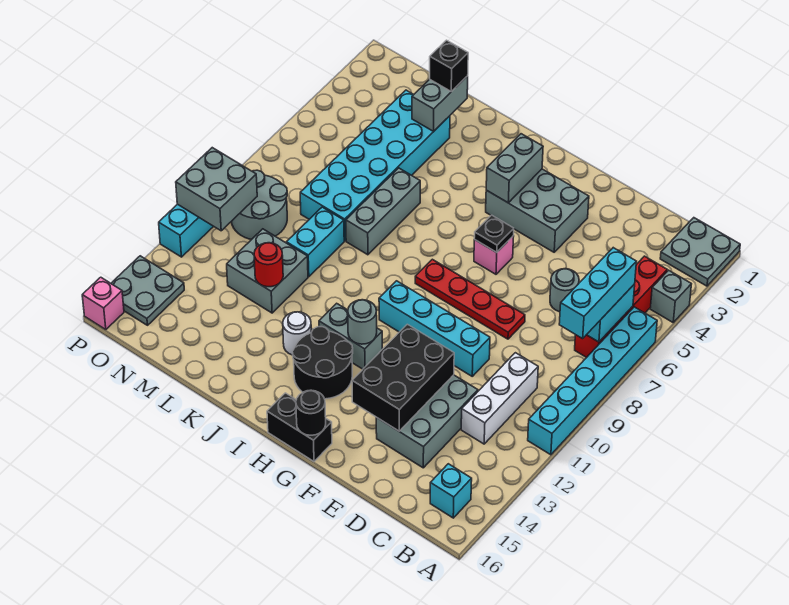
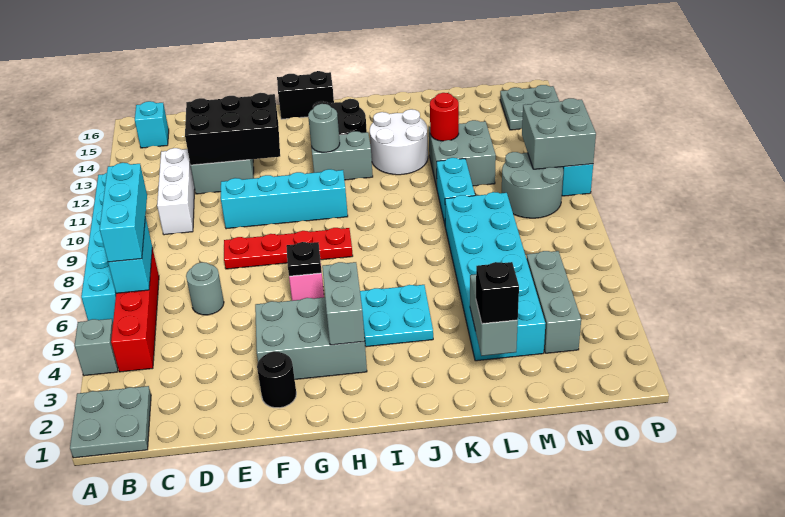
black 2x3 brick [352,324,454,431] -> black 2x3 brick turned to [185,93,280,165]
black 1x1 round brick [296,390,326,435] -> black 1x1 round brick moved to [257,351,296,408]
none -> cyan 2x2 plate [360,285,433,347]
white 1x1 round brick [283,312,311,355] -> white 2x2 round brick [370,109,428,175]
grey 1x3 brick [346,168,420,255] -> grey 1x3 brick moved to [526,251,581,353]
pink 1x1 brick [82,277,124,330] -> none

